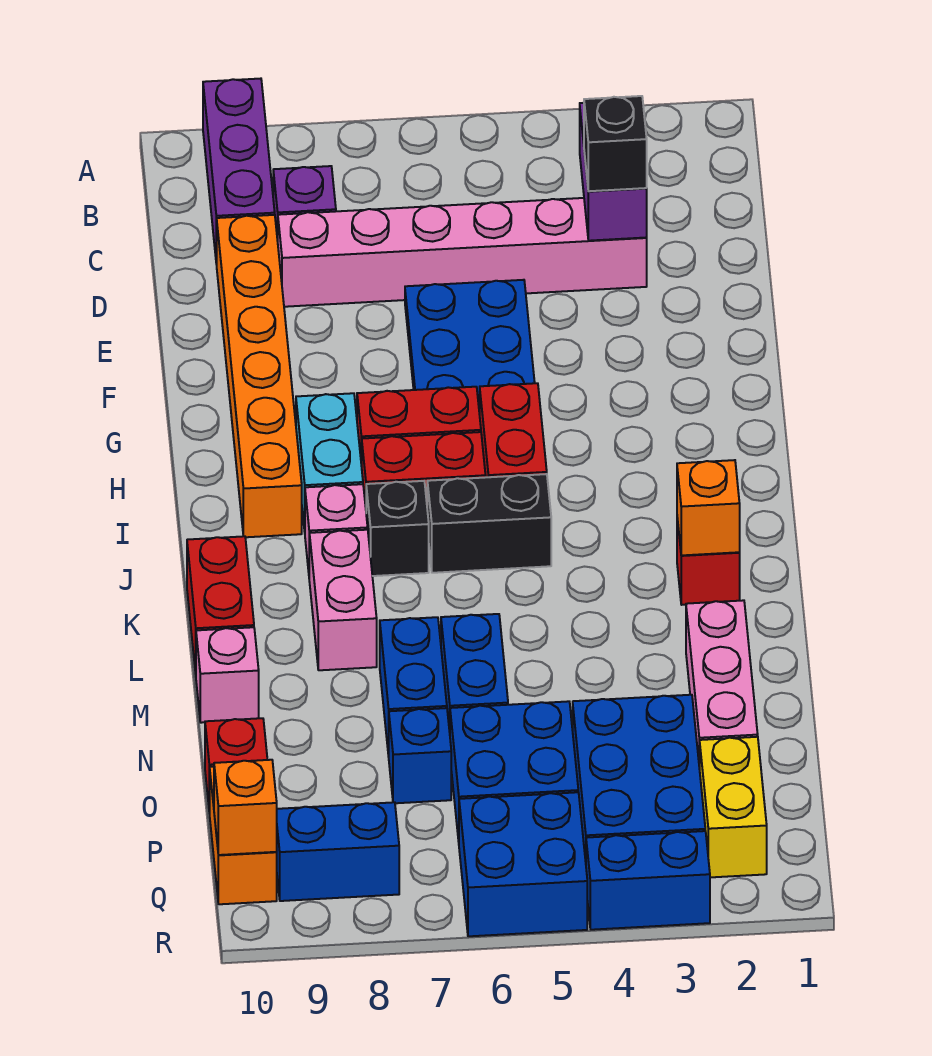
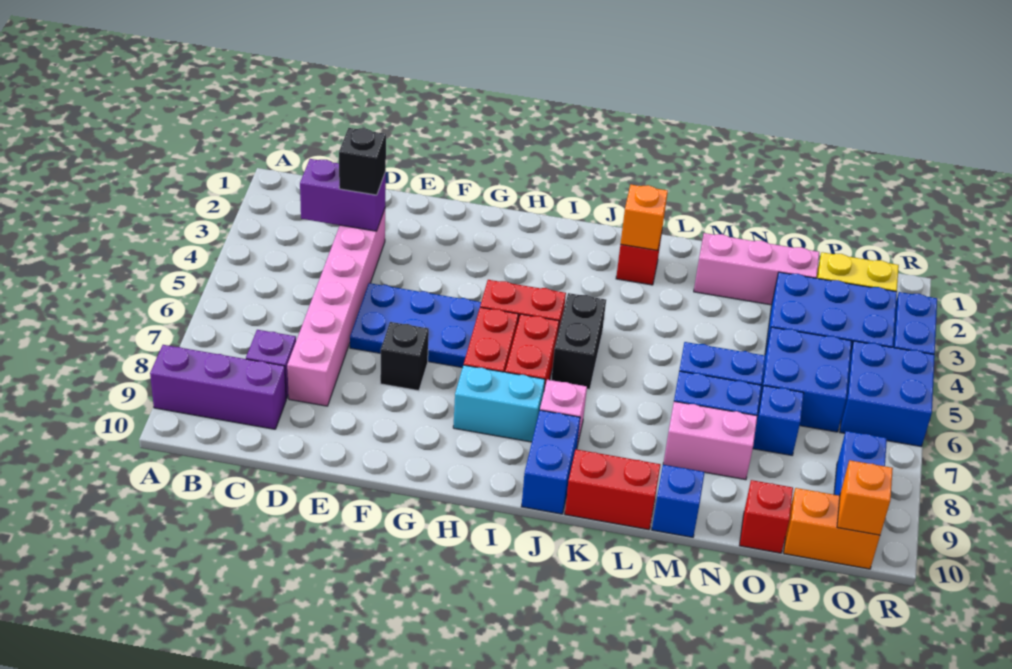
orange 1x6 brick [217,215,302,537] -> none
black 1x1 brick [366,481,429,576] -> black 1x1 brick moved to [380,322,429,391]
none -> blue 1x2 brick [521,410,580,514]
pink 1x2 brick [309,530,377,670] -> pink 1x2 brick moved to [663,401,757,480]
pink 1x1 brick [196,627,259,723] -> blue 1x1 brick [652,465,705,537]

